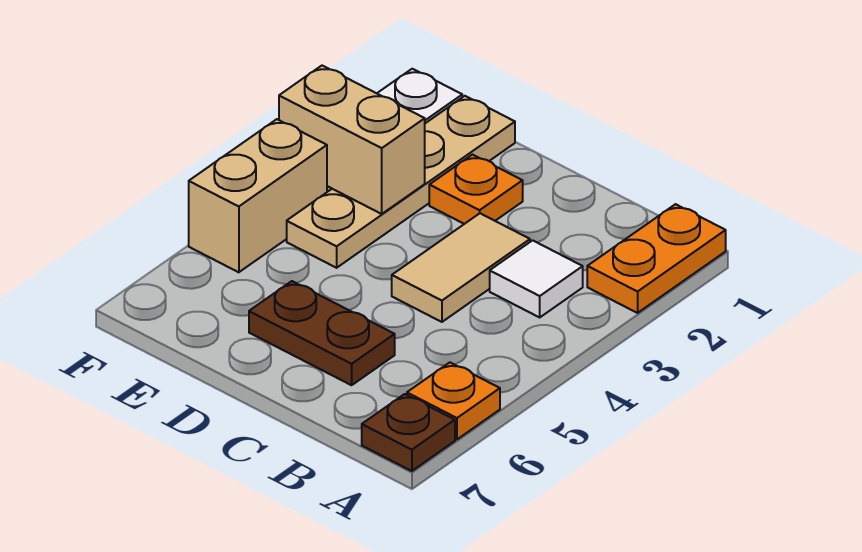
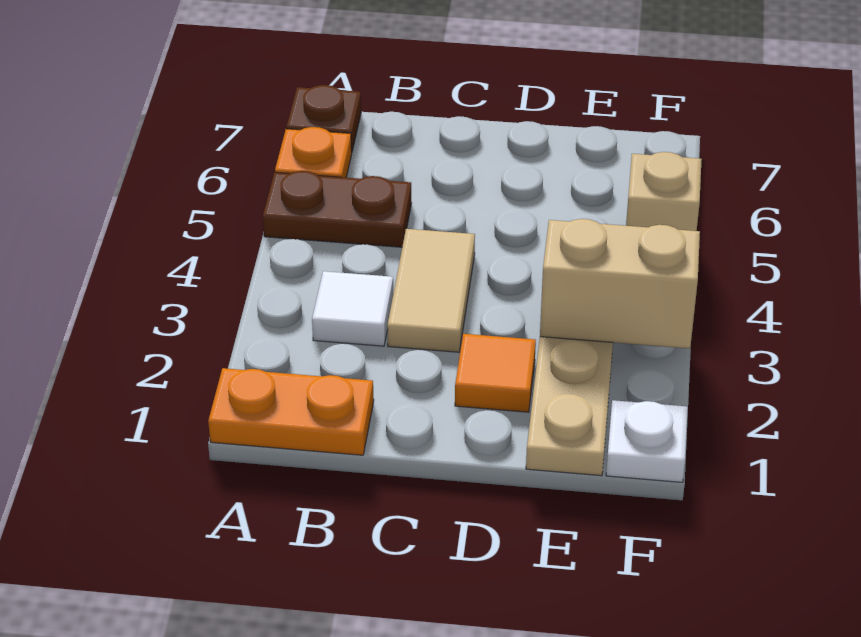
orange 1x2 plate [587,204,726,313] -> orange 1x2 plate turned to [208,368,374,455]
brown 1x2 plate [249,281,395,385] -> brown 1x2 plate moved to [263,171,412,247]
orange 1x1 plate [429,155,523,224] -> orange 1x1 tile [455,334,536,412]
tan 1x2 brick [189,119,327,272] -> tan 1x1 brick [626,152,702,231]

